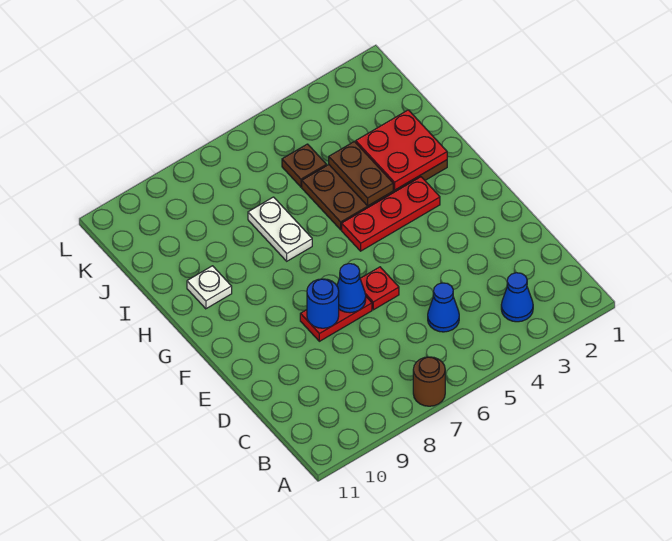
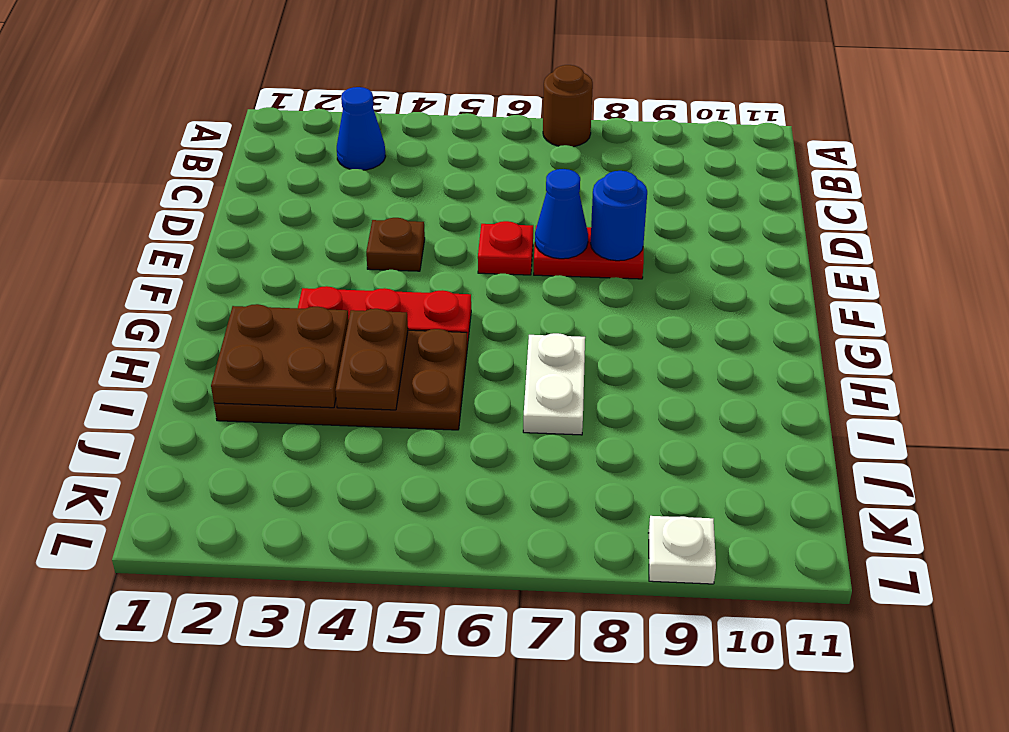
blue 1x1 cone [428,283,459,332] -> none
red 2x2 plate [356,110,447,190] -> brown 2x2 plate [211,304,349,408]
white 1x1 plate [187,266,232,309] -> white 1x1 plate moved to [649,516,716,584]
brown 1x1 plate [282,144,327,187] -> brown 1x1 plate moved to [366,218,425,271]

